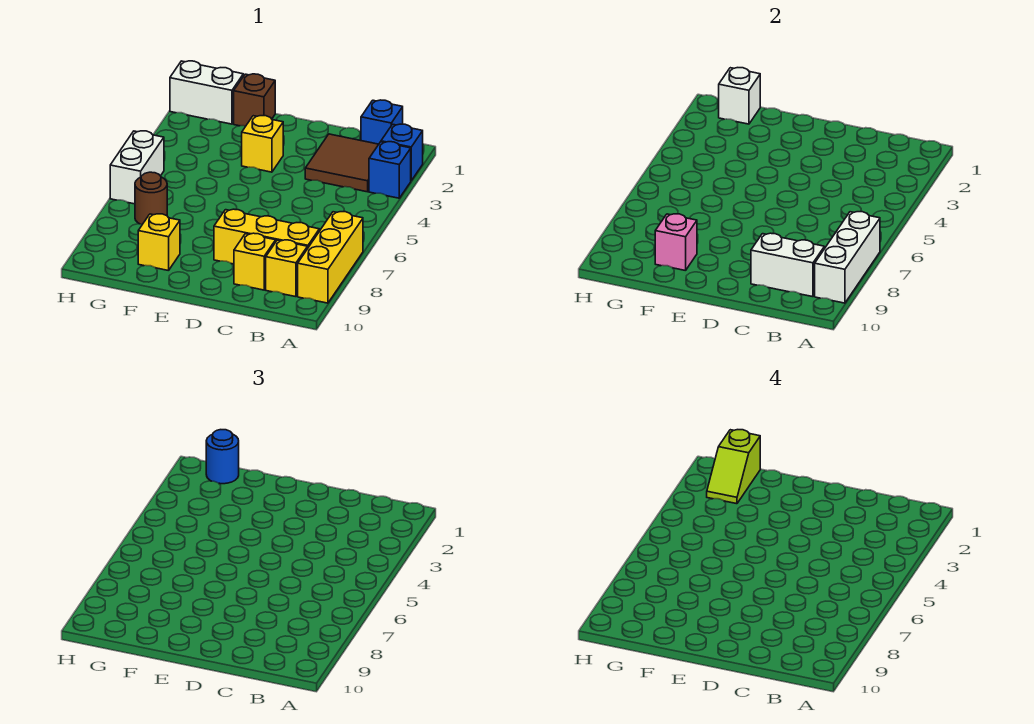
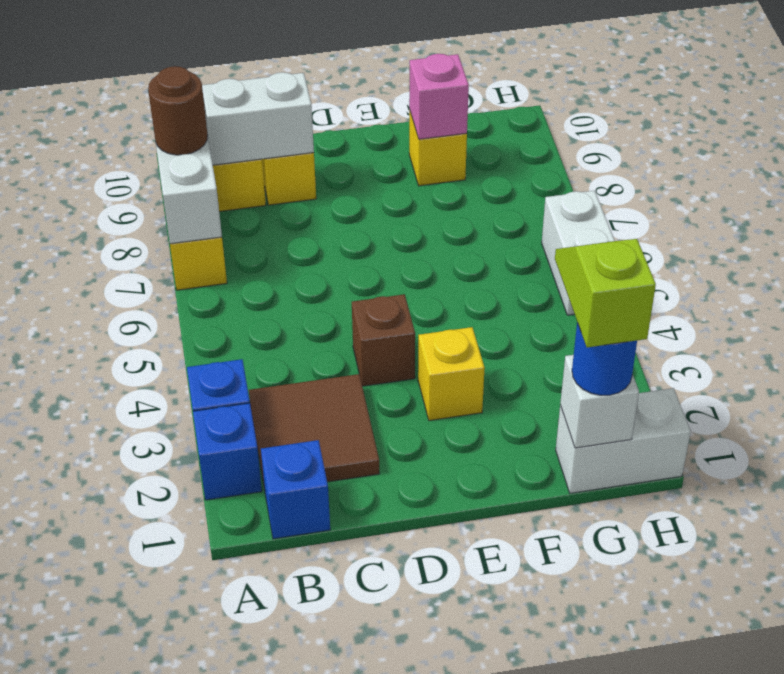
yellow 1x3 brick [214,209,319,264] -> none
brown 1x1 brick [234,74,275,126] -> brown 1x1 brick moved to [352,294,415,386]
brown 1x1 round brick [135,172,167,224] -> brown 1x1 round brick moved to [148,66,207,155]

